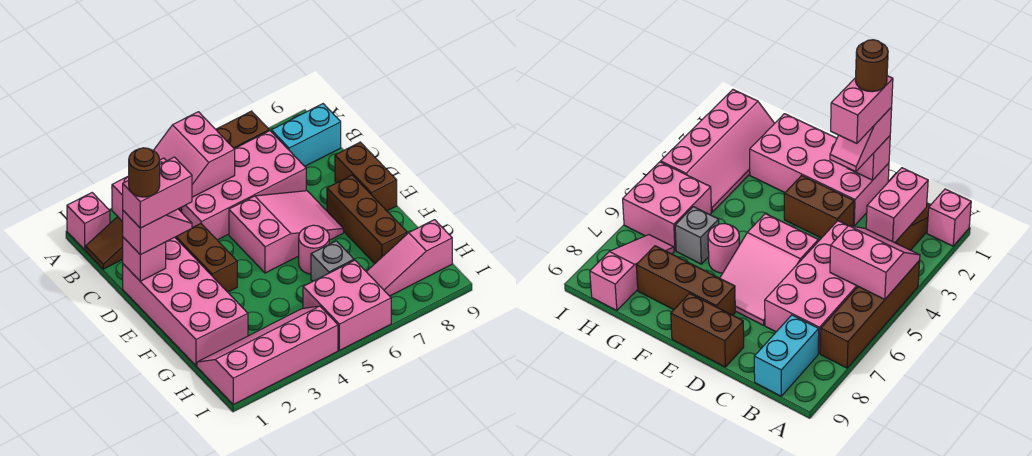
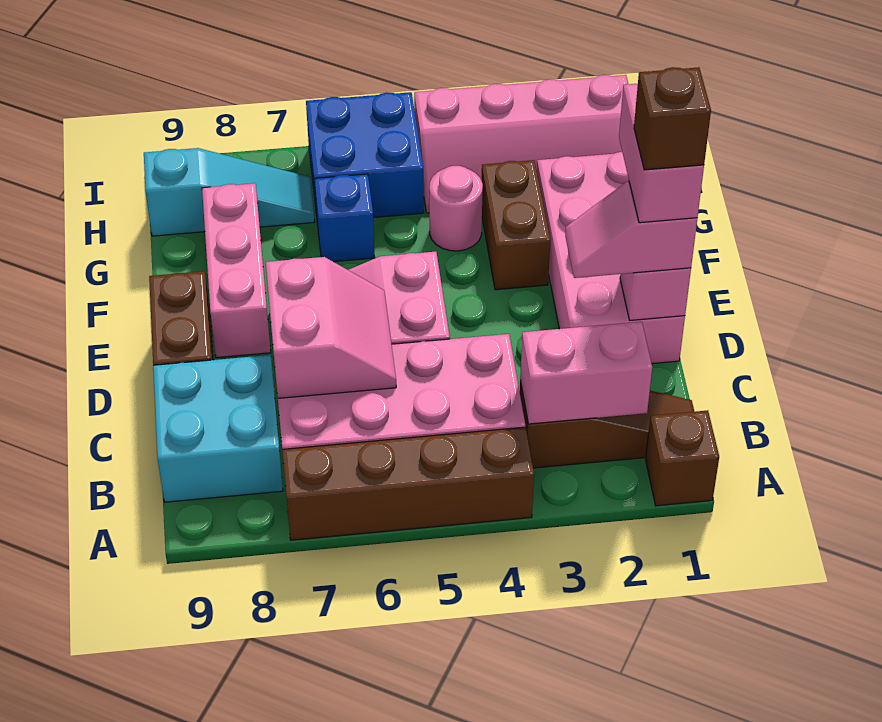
pink 1x1 brick [67,193,110,250] -> brown 1x1 brick [646,410,719,506]
pink 2x2 slope [153,112,235,197] -> pink 2x2 slope moved to [266,257,396,398]
cyan 1x2 brick [271,104,341,166] -> cyan 2x2 brick [153,355,283,502]
pink 1x2 brick [123,157,192,228] -> pink 1x2 brick turned to [619,84,704,223]
brown 1x1 round brick [129,148,160,197] -> brown 1x1 brick [634,67,711,170]
brown 1x2 brick [176,224,237,292] -> brown 1x2 brick moved to [482,160,550,290]
brown 1x3 brick [327,175,407,264] -> pink 1x3 brick [202,183,271,358]
pink 1x1 round brick [299,225,329,274] -> pink 1x1 round brick moved to [429,166,483,251]
grey 1x1 brick [311,241,354,281] -> blue 1x1 brick [315,174,375,262]
pink 2x2 brick [303,260,391,350] -> blue 2x2 brick [306,92,424,218]
pink 1x3 slope [366,220,452,296] -> cyan 1x3 slope [144,148,314,236]

